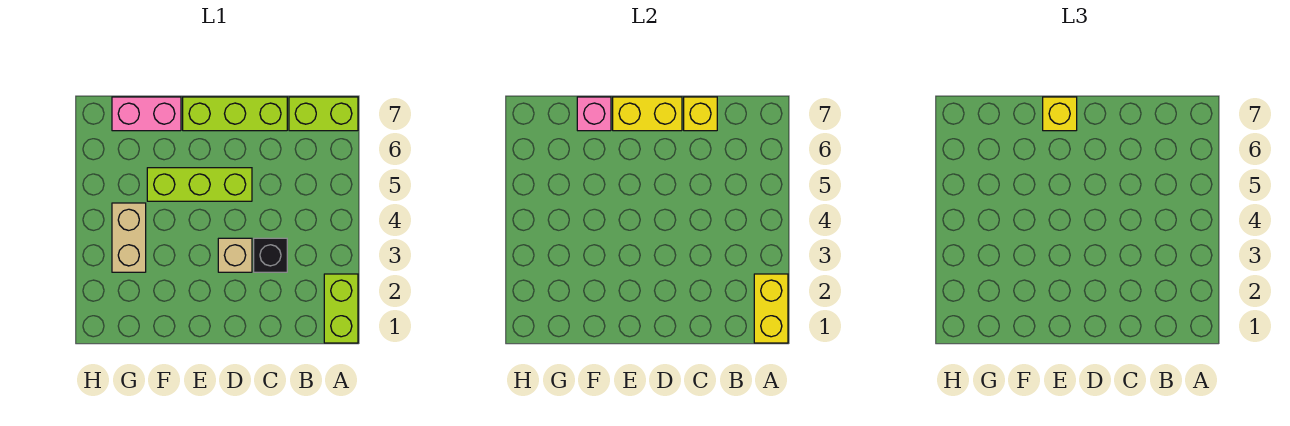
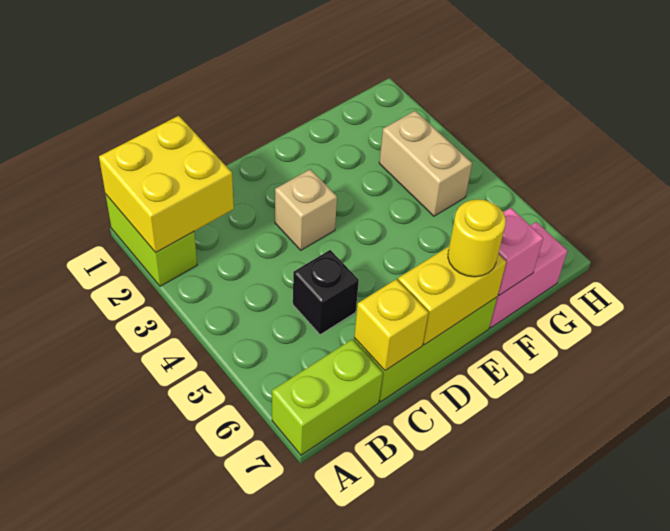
yellow 1x2 brick [754,274,788,343] -> yellow 2x2 brick [99,116,234,253]
black 1x1 brick [254,238,287,272] -> black 1x1 brick moved to [293,250,359,335]
lime 1x3 brick [147,168,252,201] -> none
yellow 1x1 brick [1043,97,1077,131] -> yellow 1x1 round brick [448,199,506,277]

